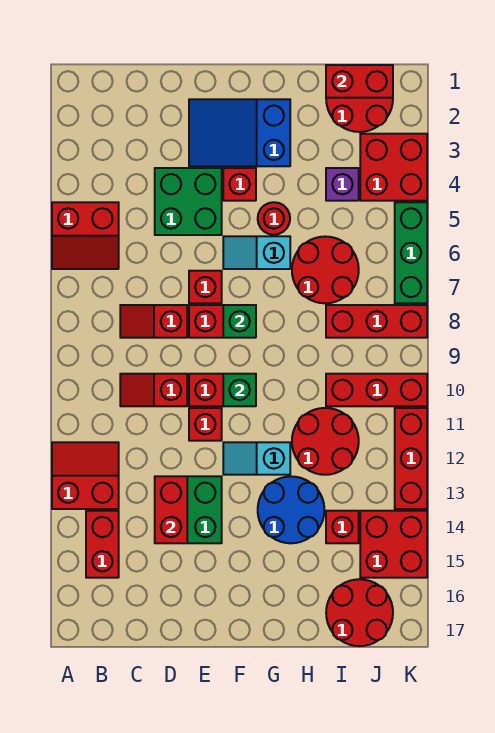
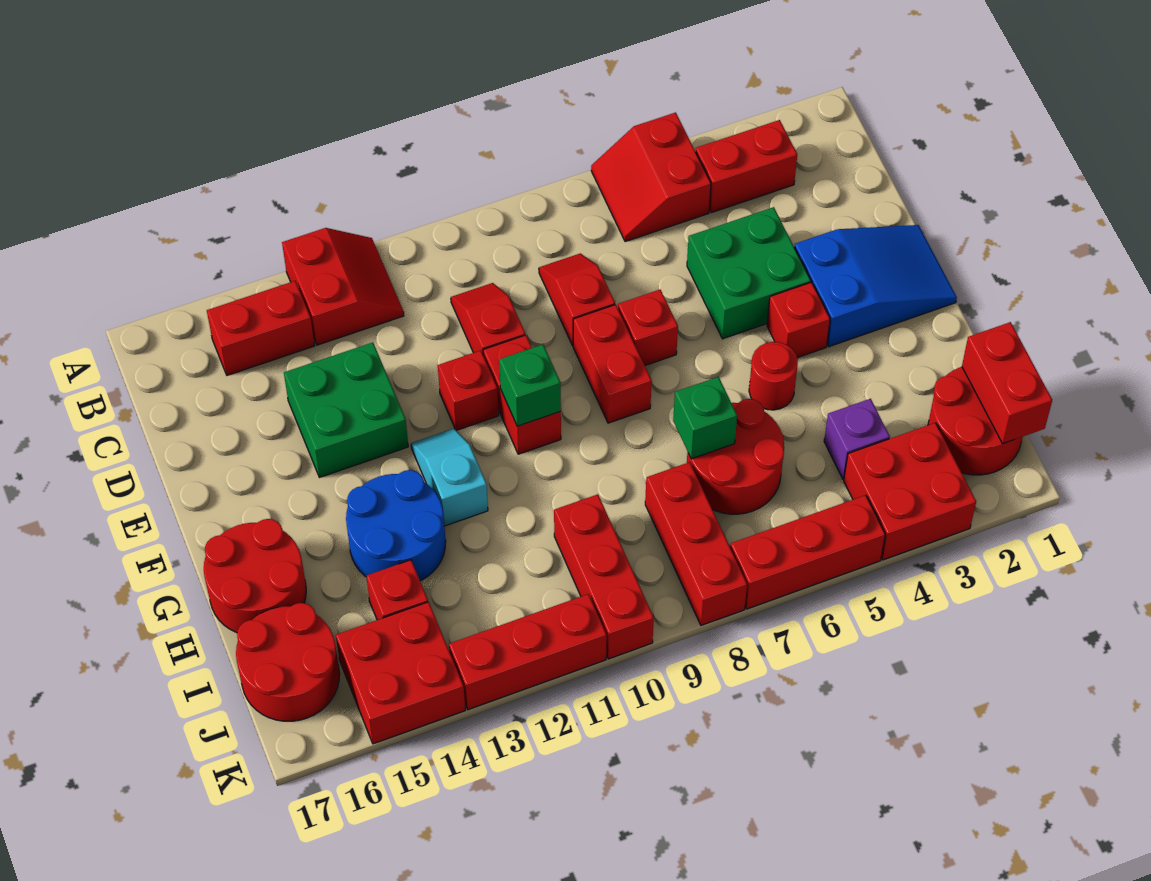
red 1x2 brick [155,476,187,543] -> red 1x2 brick moved to [696,120,797,213]
blue 2x3 slope [189,99,290,166] -> blue 2x3 slope turned to [794,225,957,347]
cyan 1x2 slope [223,236,290,269] -> none
green 1x1 brick [223,305,256,338] -> green 1x1 brick moved to [673,377,737,459]
red 2x2 round brick [292,408,359,475] -> red 2x2 round brick moved to [204,519,306,633]
green 1x3 brick [395,202,427,303] -> red 1x3 brick [730,495,885,609]

